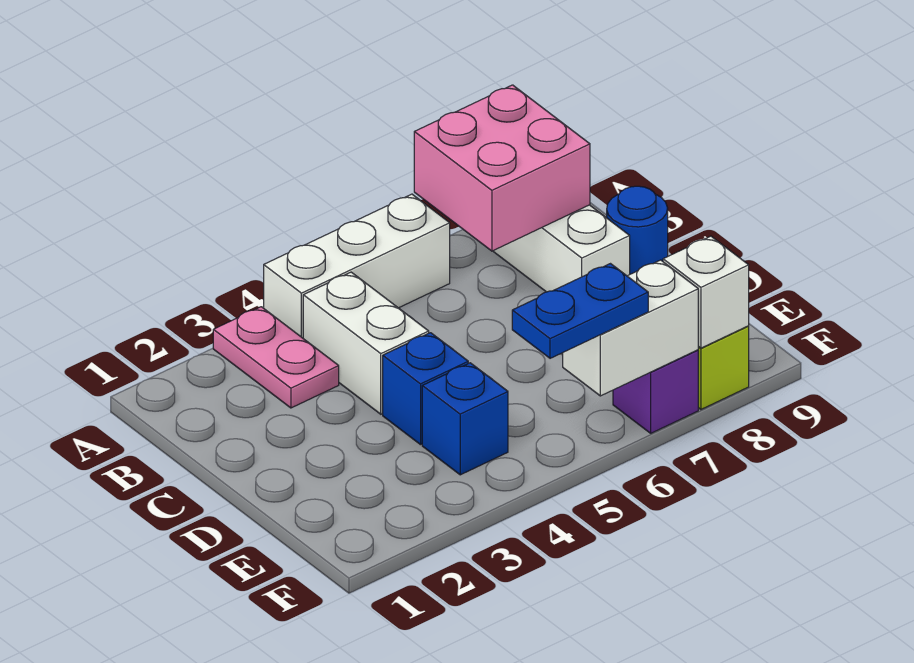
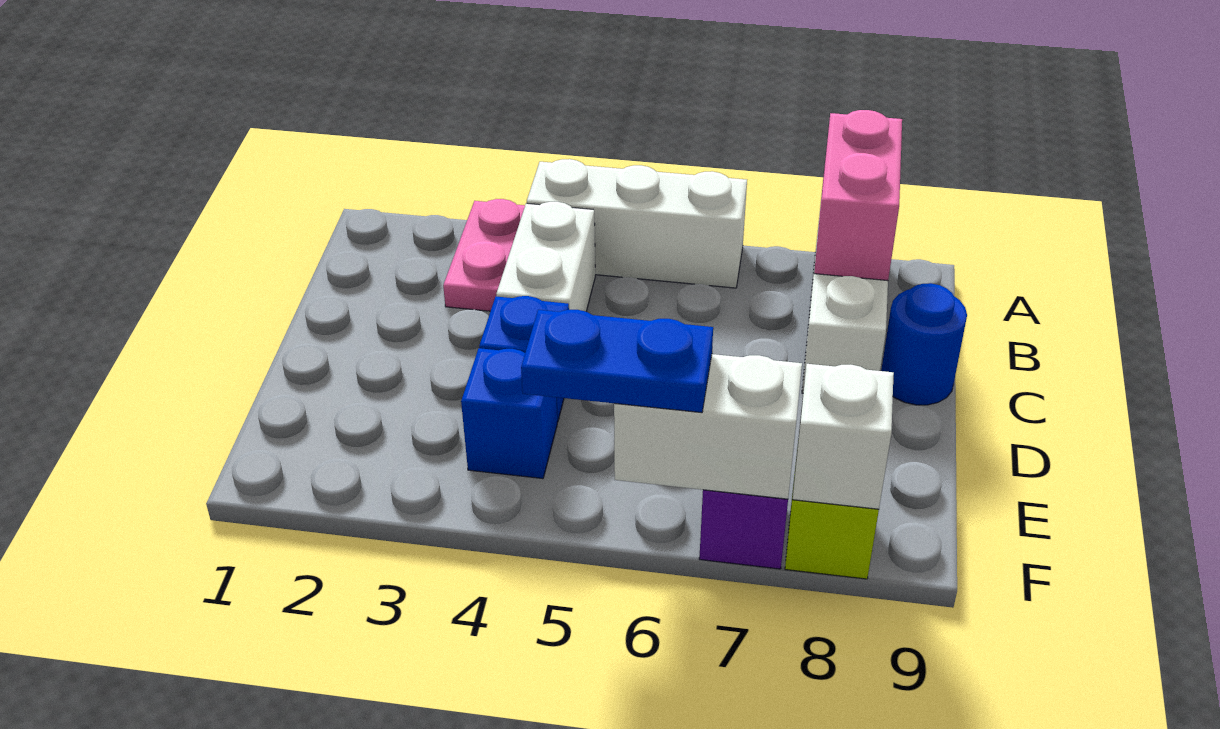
pink 2x2 brick [414,85,590,251] -> pink 1x2 brick [814,110,902,281]

